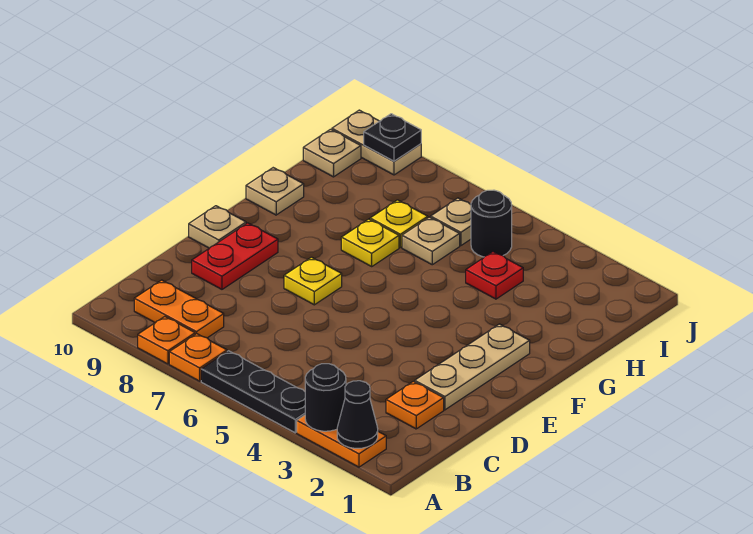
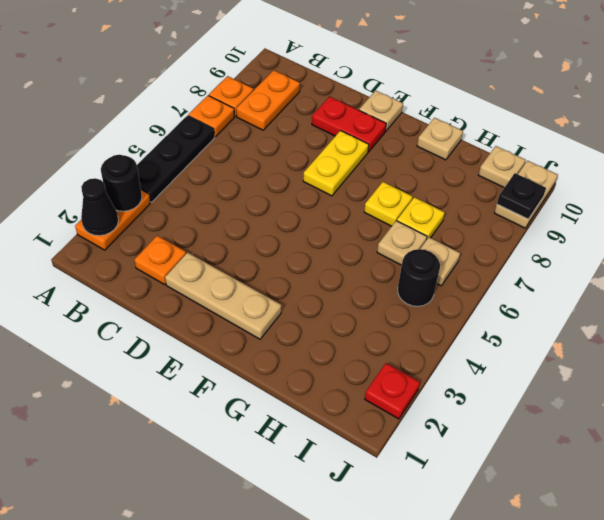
yellow 1x1 plate [284,257,342,305] -> yellow 1x2 plate [303,131,369,196]
red 1x1 plate [466,252,523,299] -> red 1x1 plate moved to [365,363,420,419]

